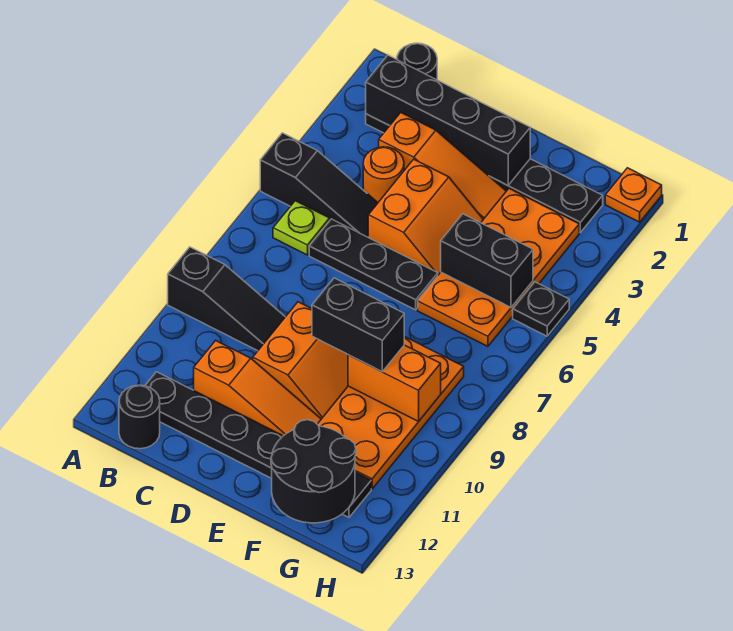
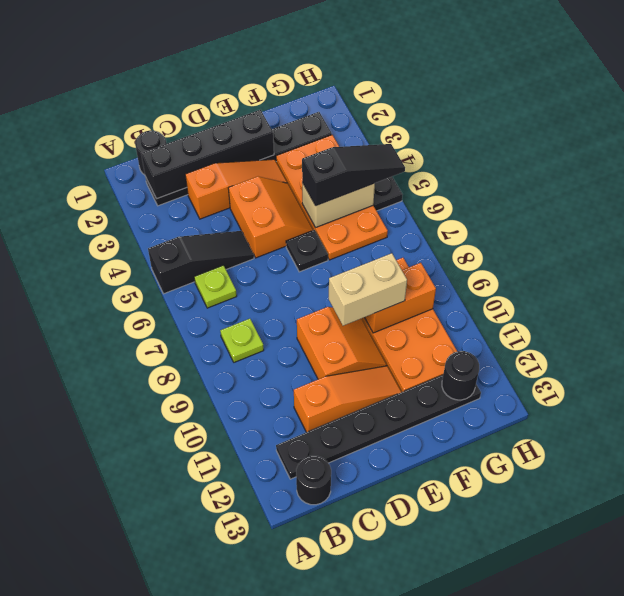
black 1x3 slope [168,247,285,351] -> black 1x3 slope moved to [302,144,405,206]
none -> lime 1x1 plate [220,319,264,362]
orange 1x1 round brick [363,147,404,202] -> none
black 1x3 plate [309,219,438,310] -> black 1x1 plate [286,230,328,272]
black 1x2 brick [312,278,404,372] -> tan 1x2 brick [329,253,407,326]
black 1x2 brick [441,214,533,307] -> tan 1x2 brick [302,183,375,227]
black 2x2 round brick [271,420,356,523] -> black 1x1 round brick [442,351,479,400]
orange 1x1 plate [605,168,662,222] -> none

